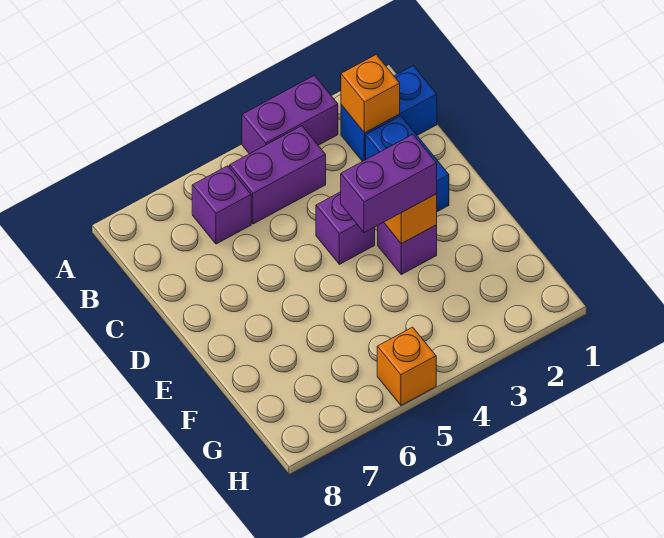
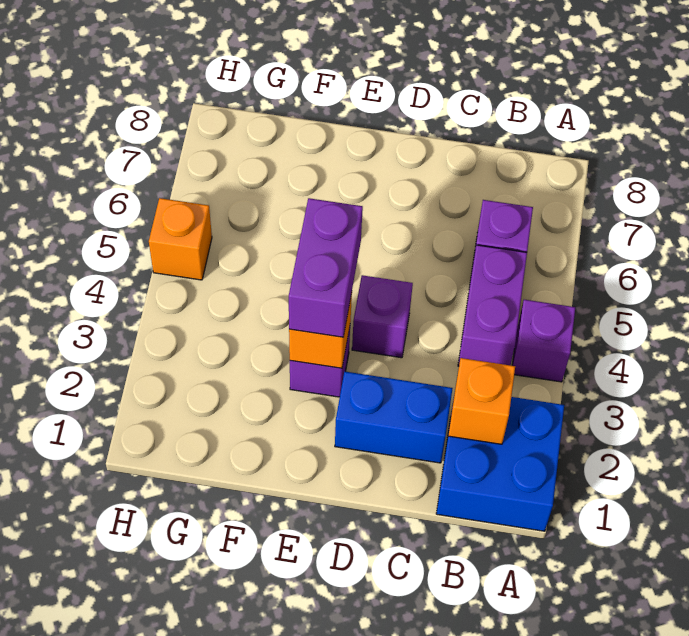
purple 1x2 brick [242,75,338,154] -> purple 1x1 brick [512,300,575,382]
blue 1x2 brick [341,66,437,162] -> blue 2x2 brick [436,397,564,531]

